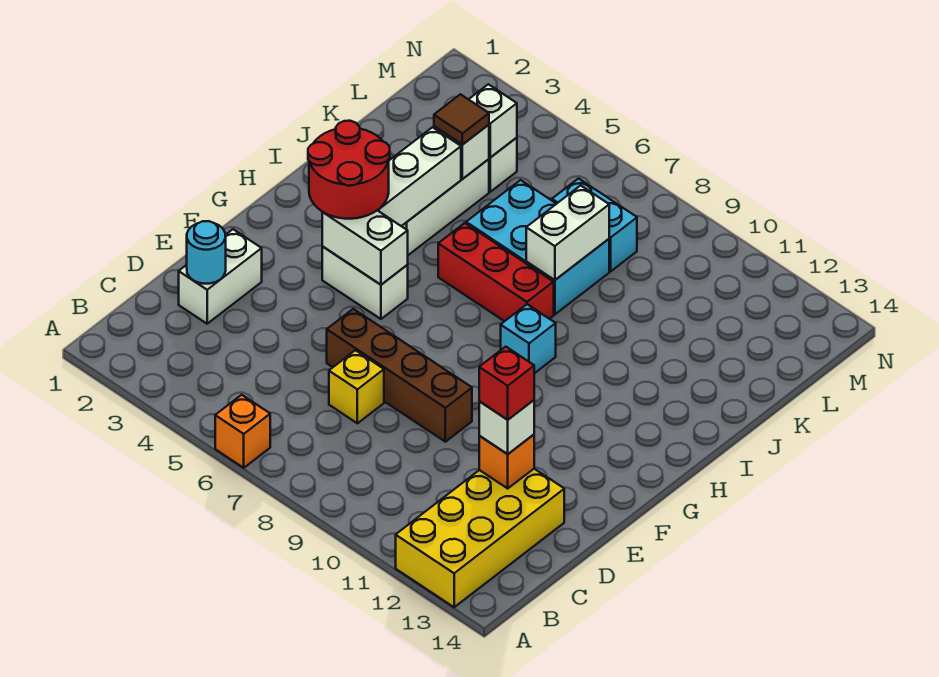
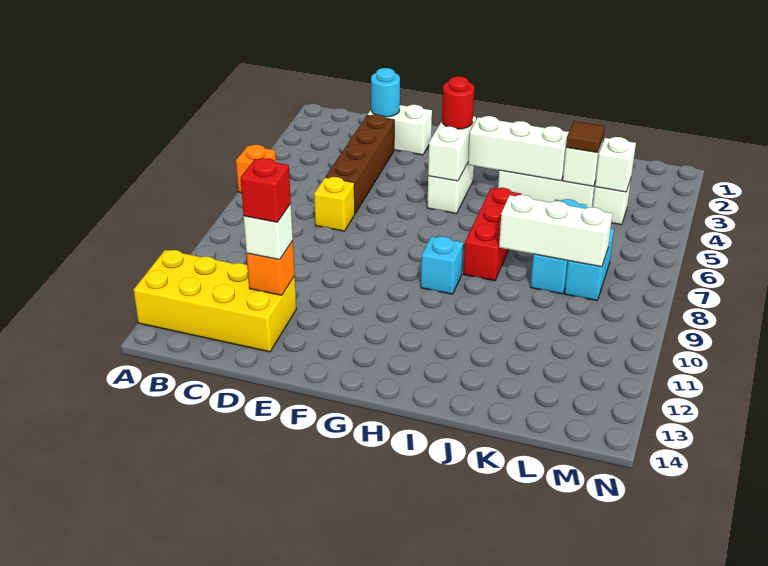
brown 1x4 brick [327,309,472,442] -> brown 1x4 brick moved to [326,114,394,213]
red 2x2 round brick [308,121,390,219] -> red 1x1 round brick [442,77,474,129]
cyan 2x3 brick [466,180,609,314] -> cyan 1x3 brick [531,199,587,294]
white 1x2 brick [526,185,609,280] -> white 1x3 brick [499,195,612,267]

